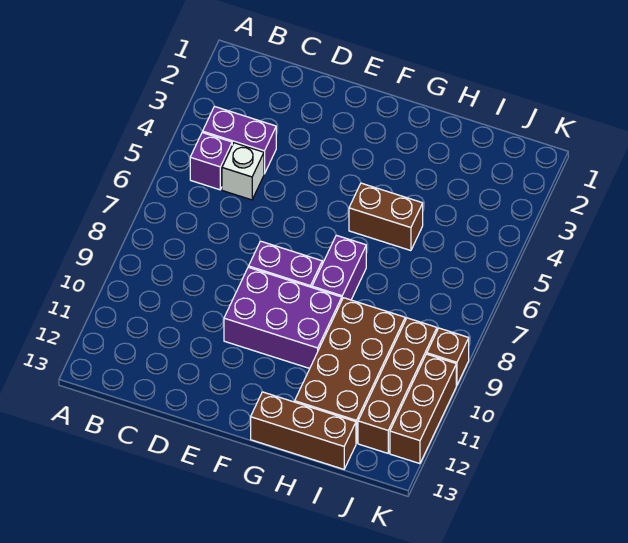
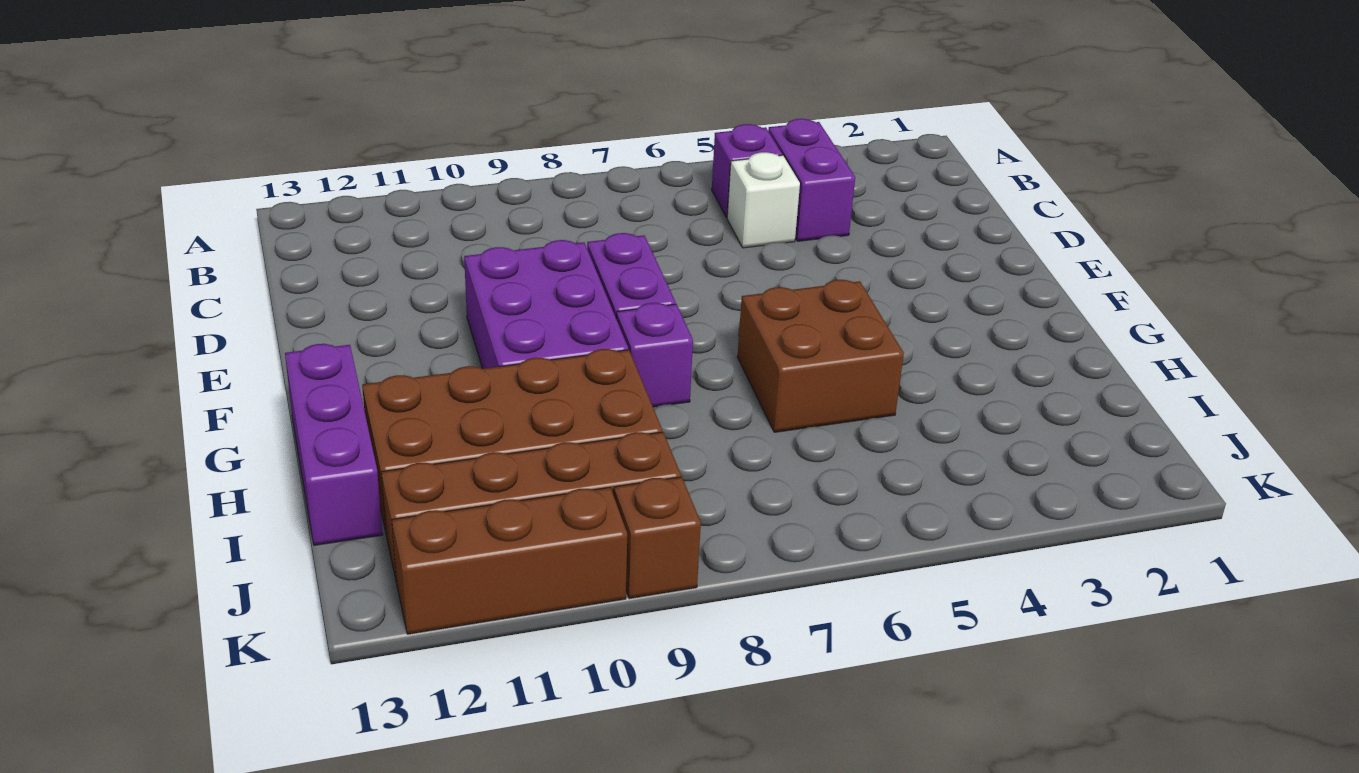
brown 1x2 brick [349,183,423,251] -> brown 2x2 brick [737,280,904,432]
purple 1x2 brick [312,235,366,300] -> purple 1x1 brick [616,303,693,407]
brown 1x3 brick [251,392,356,469] -> purple 1x3 brick [285,344,383,545]

